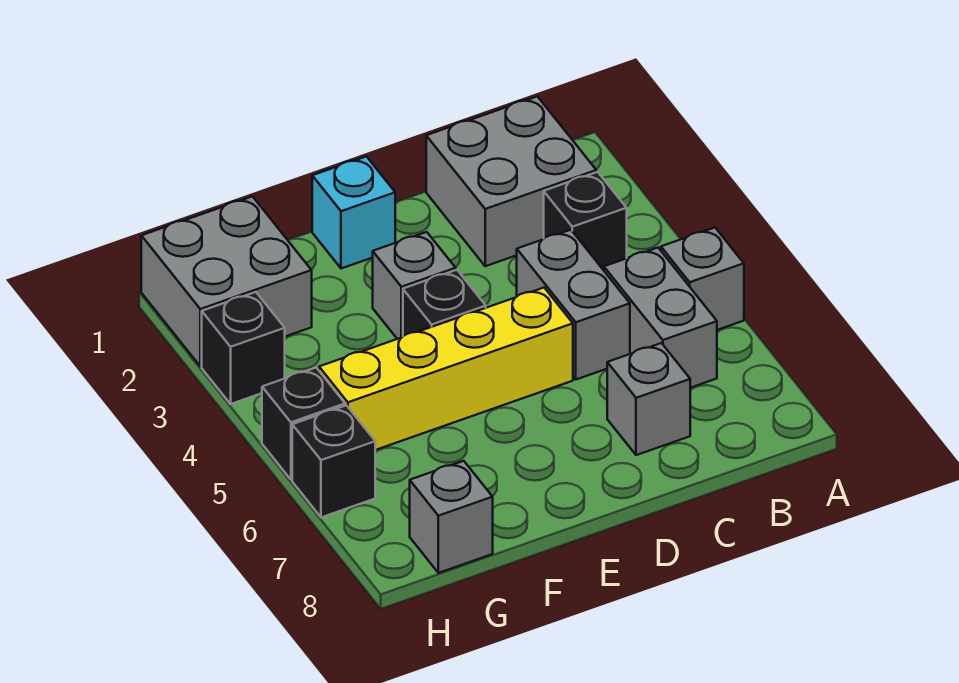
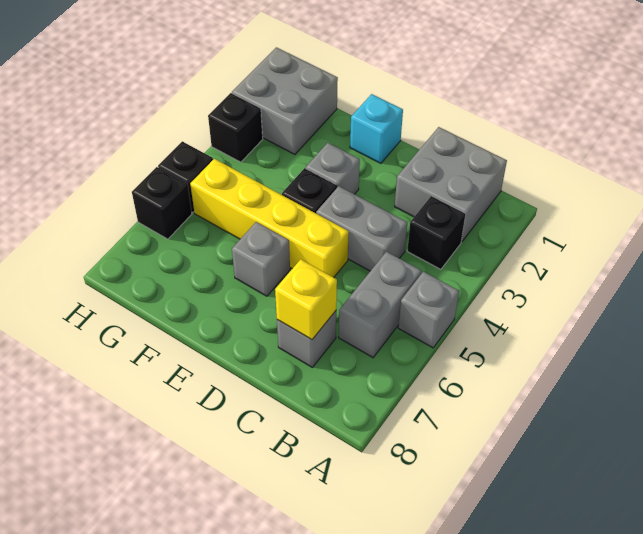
grey 1x2 brick [517,230,630,379] -> grey 1x2 brick turned to [316,186,407,271]
none -> yellow 1x1 brick [275,259,337,340]
grey 1x1 brick [410,461,493,573] -> grey 1x1 brick moved to [232,222,290,296]

